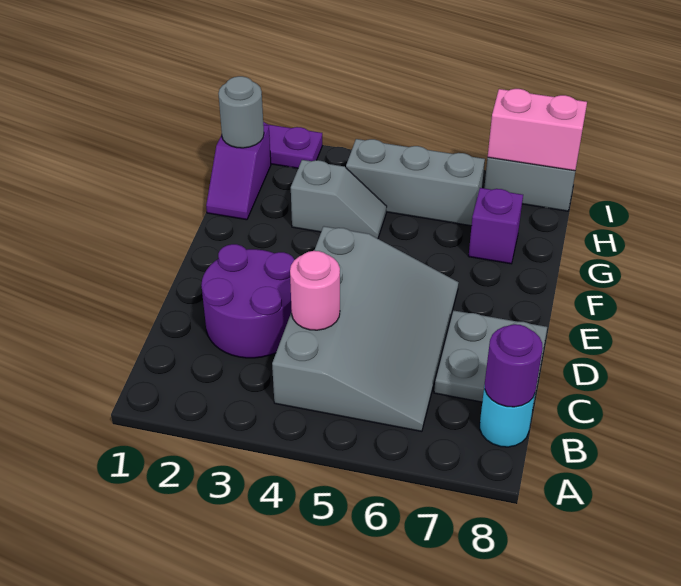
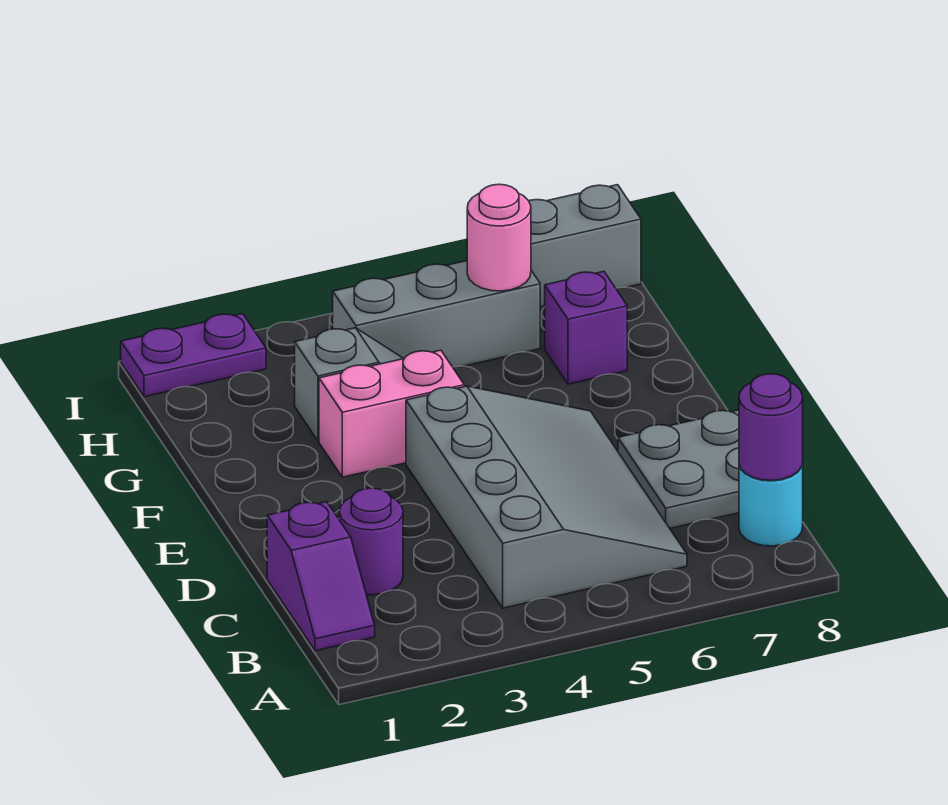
purple 2x2 round brick [201,244,294,358] -> purple 1x1 round brick [339,488,403,595]
pink 1x1 round brick [290,251,340,330] -> pink 1x1 round brick moved to [467,184,531,291]
purple 1x2 slope [206,125,271,220] -> purple 1x2 slope moved to [267,502,375,651]
grey 1x1 round brick [218,76,264,148] -> none
pink 1x2 brick [488,89,587,171] -> pink 1x2 brick moved to [319,350,464,477]

